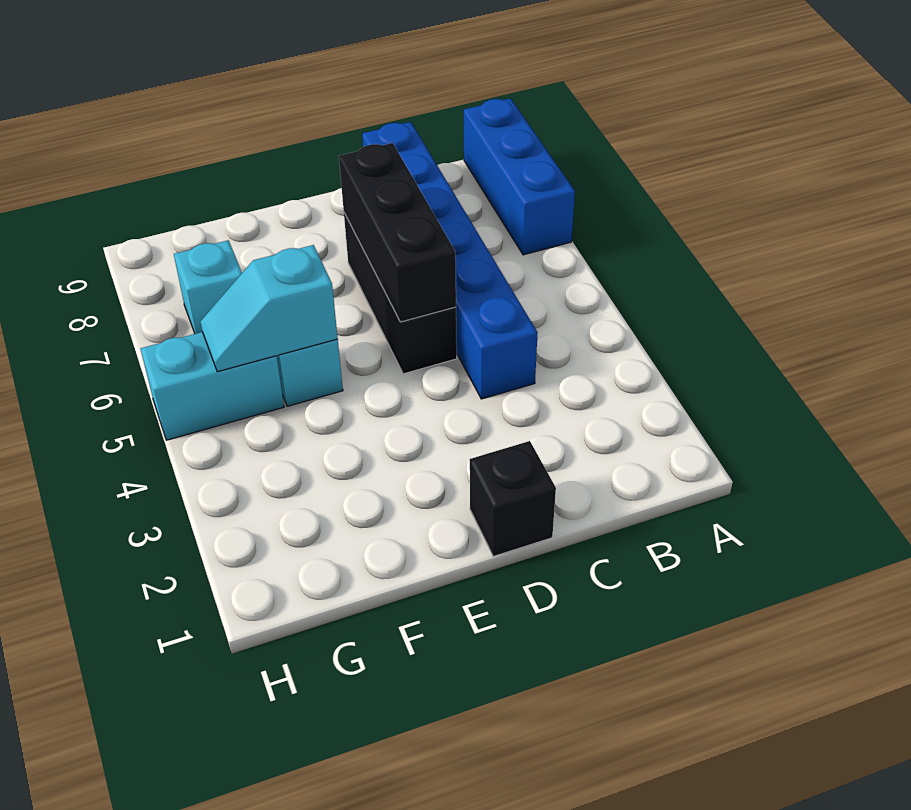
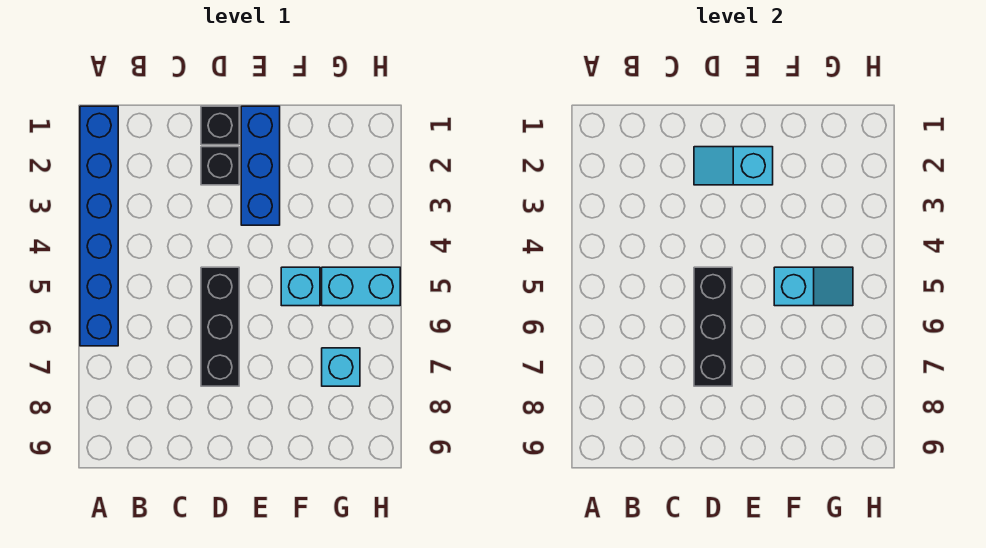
blue 1x3 brick [464,98,575,255] -> blue 1x3 brick moved to [241,106,280,225]
blue 1x6 brick [362,122,538,399] -> blue 1x6 brick moved to [80,106,118,346]
none -> black 1x1 brick [201,147,239,185]
none -> cyan 1x2 slope [694,147,773,185]

